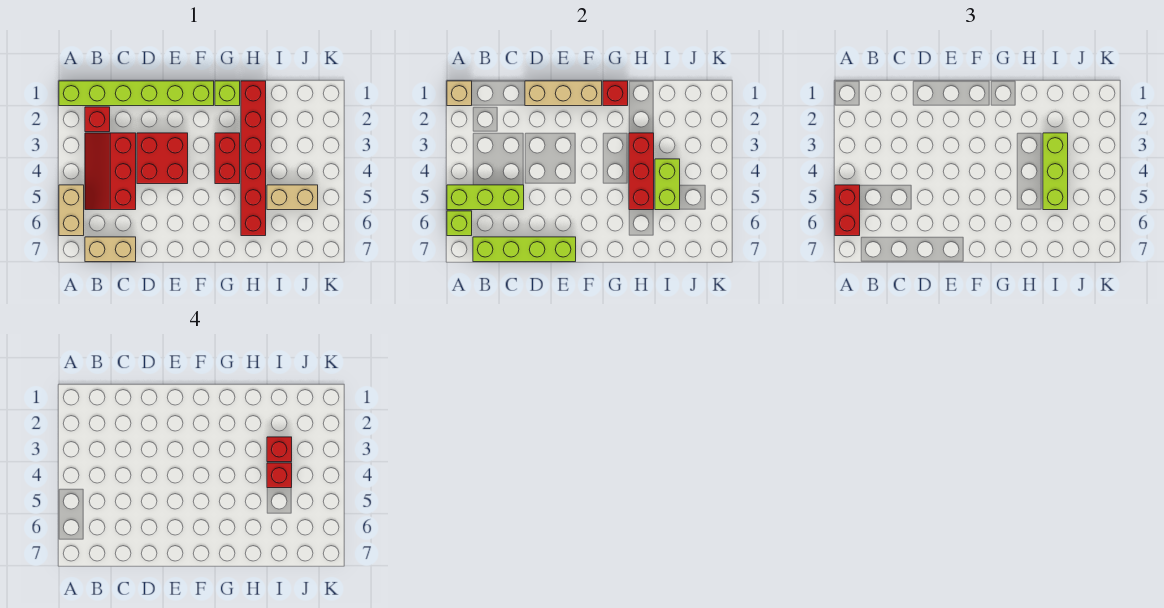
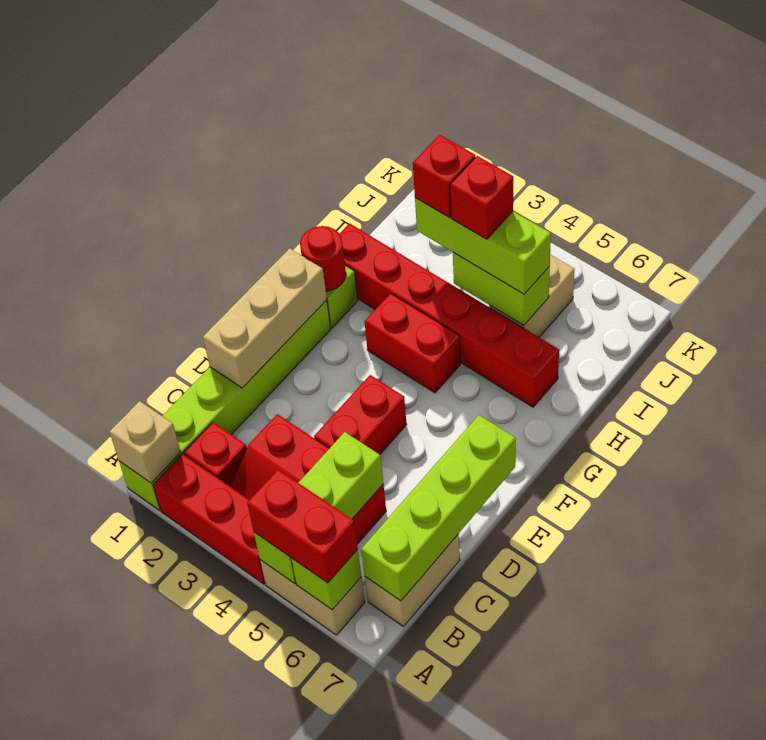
red 2x2 brick [137,133,188,184] -> red 1x2 brick [314,375,407,454]
red 1x1 brick [603,81,628,106] -> red 1x1 round brick [300,226,346,291]
red 1x3 brick [629,133,654,210] -> red 1x3 brick moved to [153,454,265,584]

